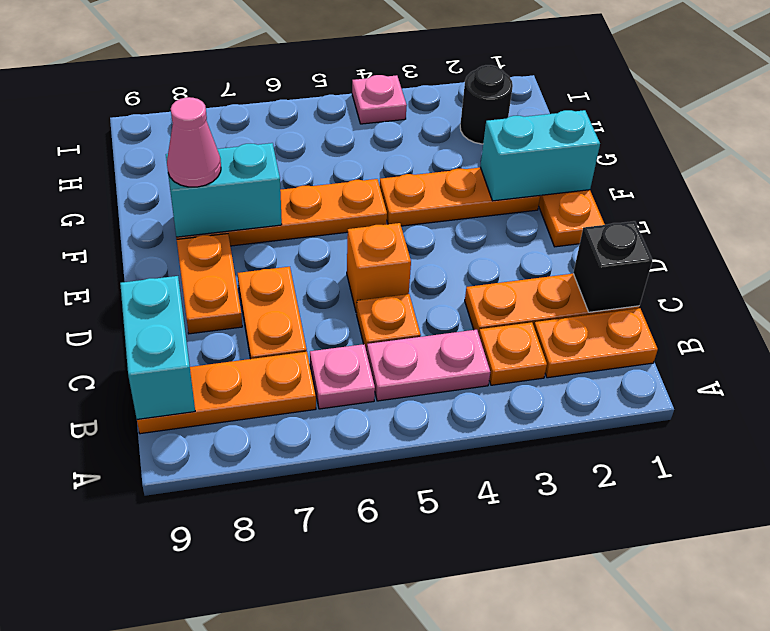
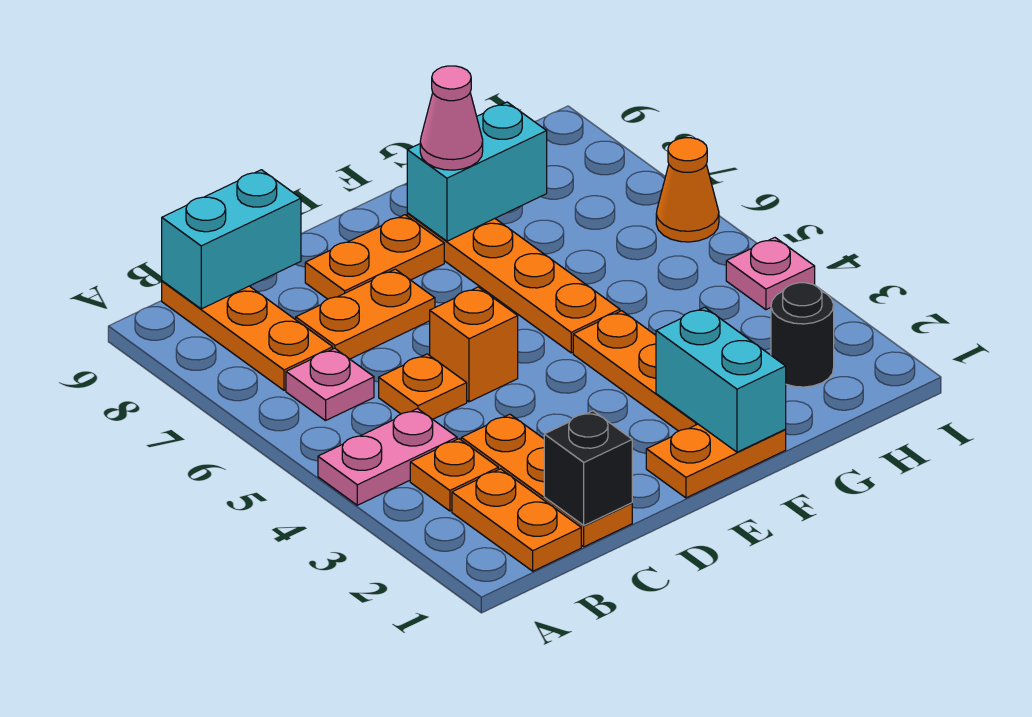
pink 1x2 plate [367,330,490,401] -> pink 1x2 plate turned to [318,409,457,505]
cyan 1x2 brick [166,143,282,237] -> cyan 1x2 brick turned to [407,102,547,241]
none -> orange 1x1 cone [656,138,719,242]

